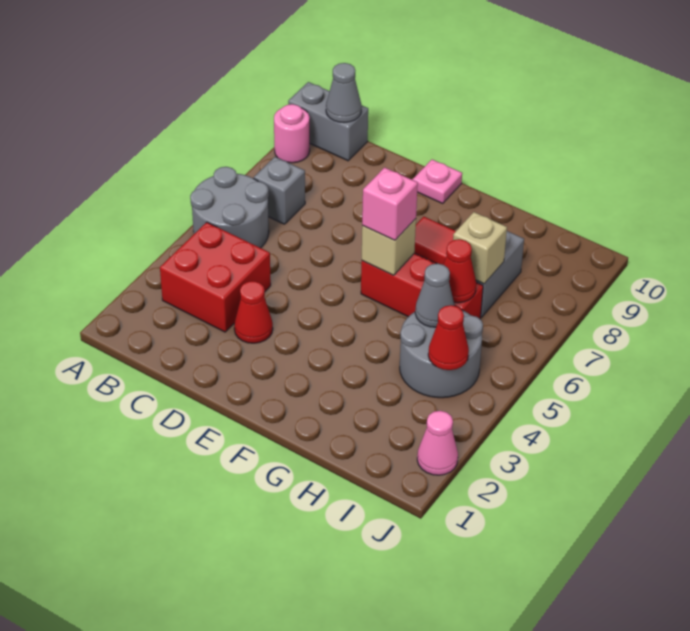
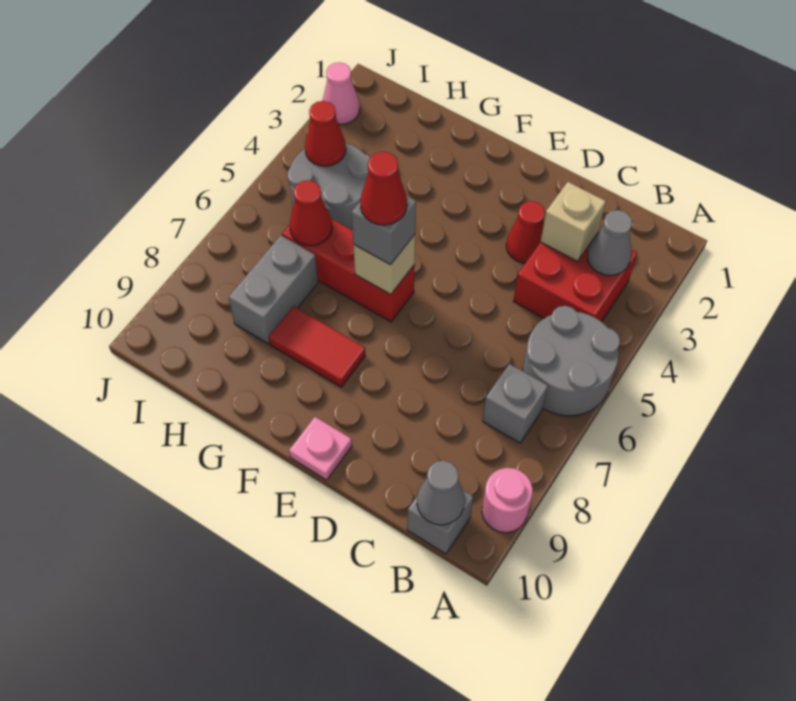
grey 1x2 brick [288,82,368,161] -> grey 1x1 brick [407,490,473,554]
pink 1x1 brick [362,167,418,240] -> grey 1x1 brick [352,196,416,265]
none -> red 1x1 cone [360,152,407,225]
grey 1x1 cone [415,263,455,327] -> grey 1x1 cone moved to [587,210,632,275]
tan 1x1 brick [453,212,507,284] -> tan 1x1 brick moved to [541,182,606,261]

